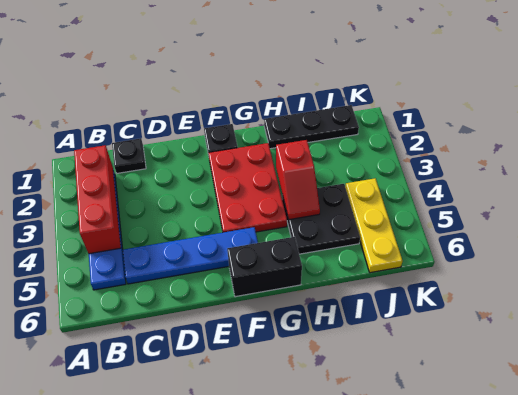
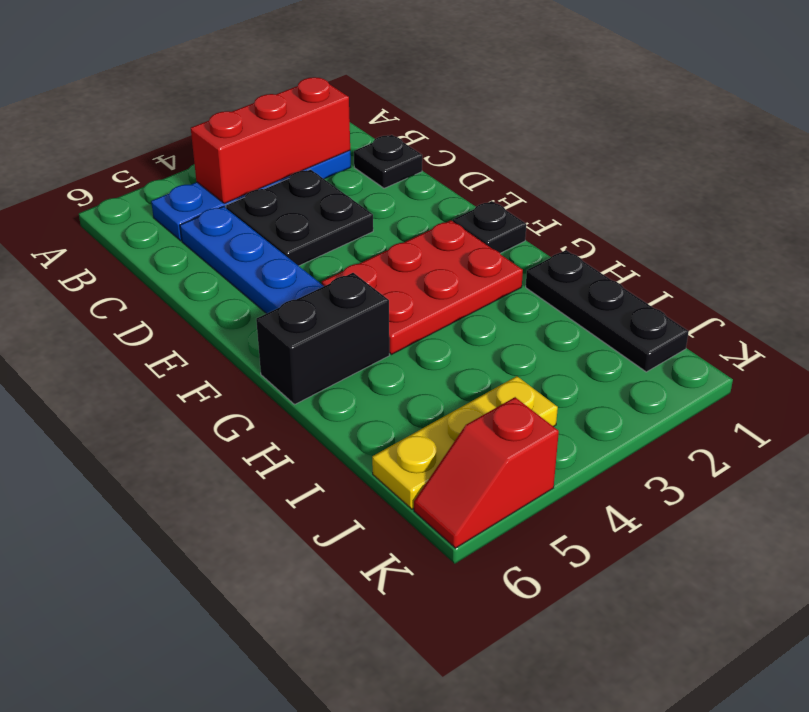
black 1x2 brick [227,237,302,297] -> black 1x2 brick turned to [256,273,389,404]
red 1x2 slope [276,140,320,220] -> red 1x2 slope moved to [414,397,559,548]
black 2x2 plate [282,184,360,254] -> black 2x2 plate moved to [226,169,373,266]

